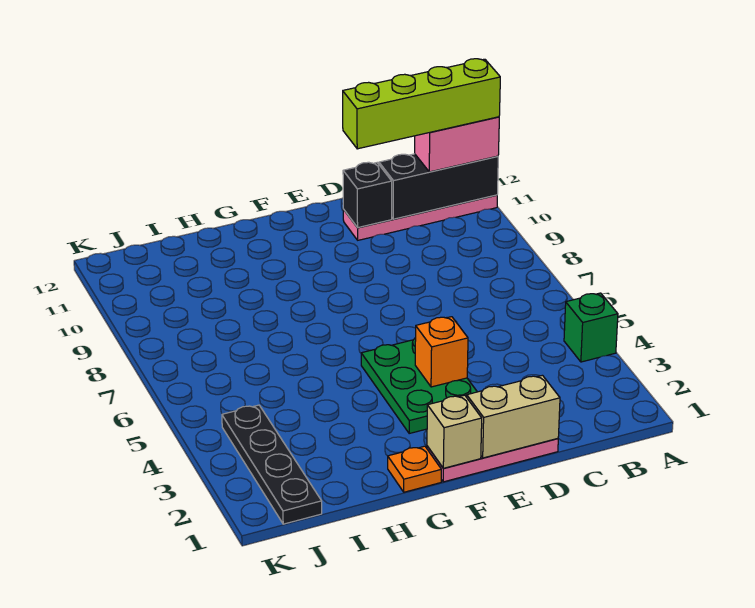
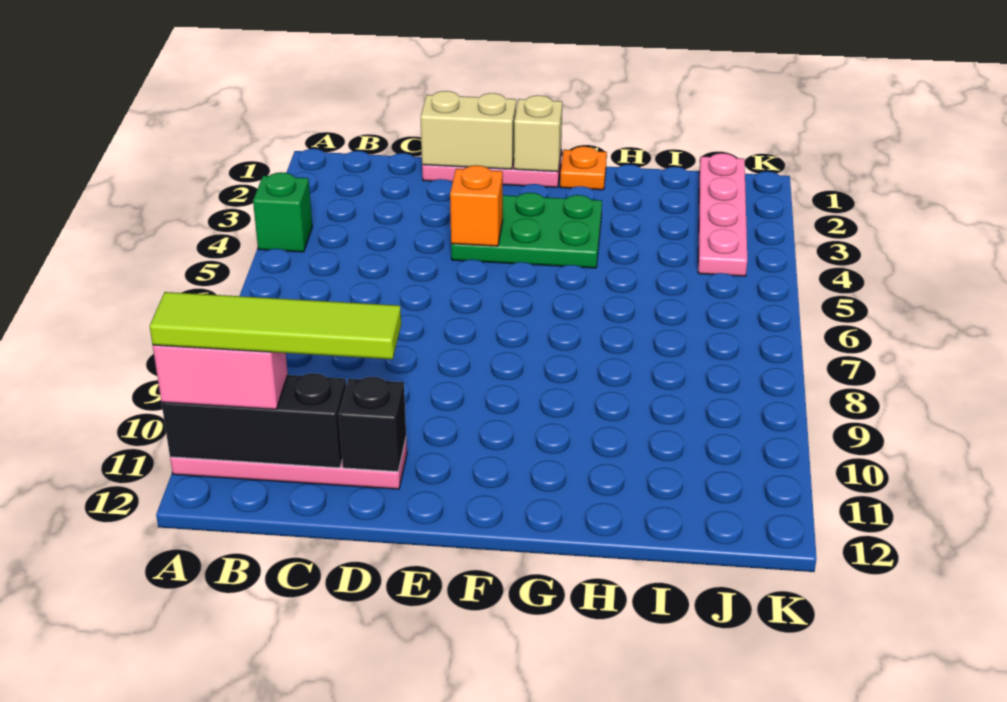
lime 1x4 brick [343,59,500,149] -> lime 1x4 tile [150,292,401,359]
green 2x3 plate [361,338,477,433] -> green 2x3 plate turned to [451,193,602,268]
black 1x4 plate [222,405,322,524] -> pink 1x4 plate [698,153,747,276]

